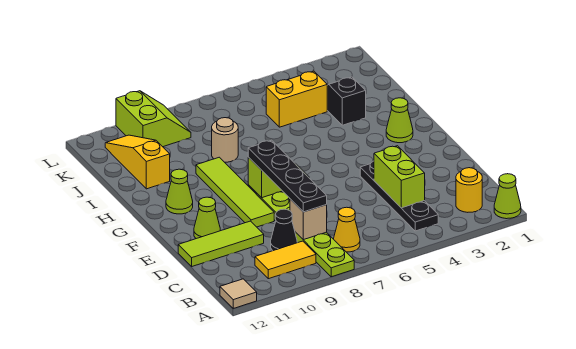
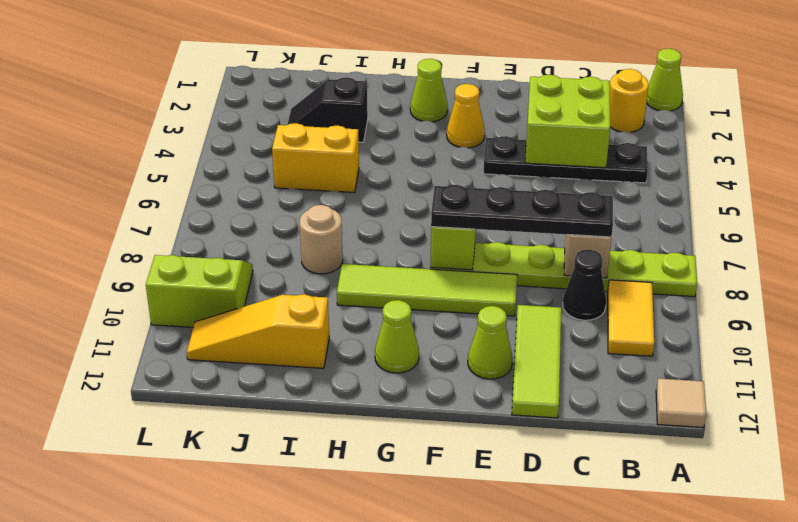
yellow 1x1 cone [334,207,360,252] -> yellow 1x1 cone moved to [447,84,485,148]
lime 1x2 brick [374,146,425,208] -> lime 2x2 brick [525,75,610,168]
yellow 1x2 brick [266,71,327,127] -> yellow 1x2 brick turned to [272,123,359,192]

